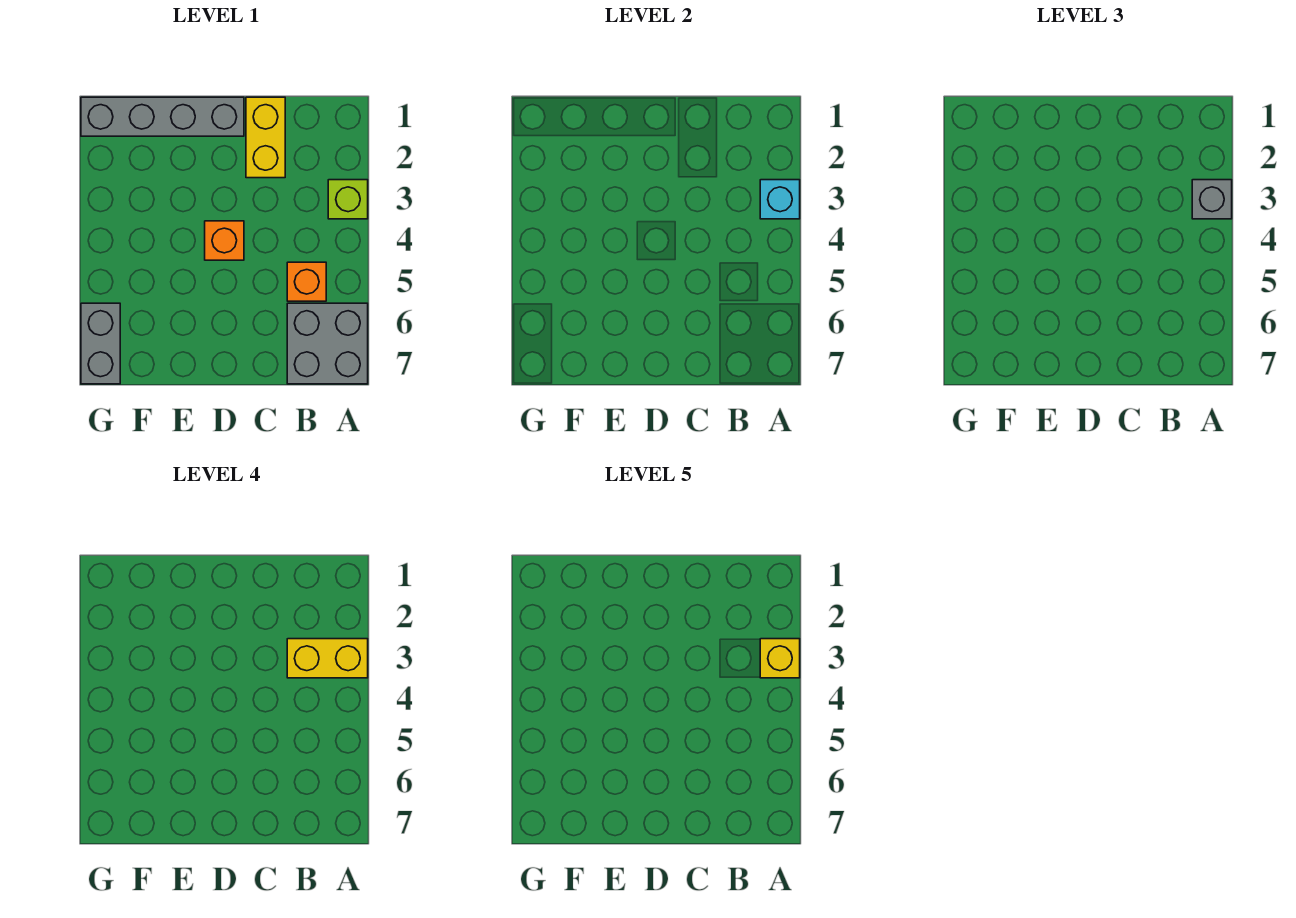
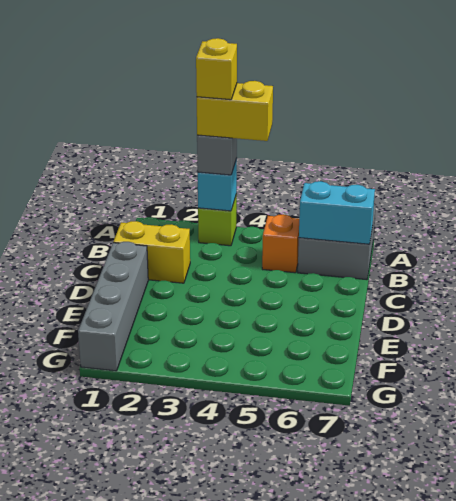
yellow 1x2 brick [287,639,368,678] -> yellow 1x2 brick turned to [197,81,273,141]
none -> cyan 1x2 brick [299,181,375,244]
orange 1x1 brick [205,221,244,260] -> none
grey 1x2 brick [81,303,120,384] -> none

